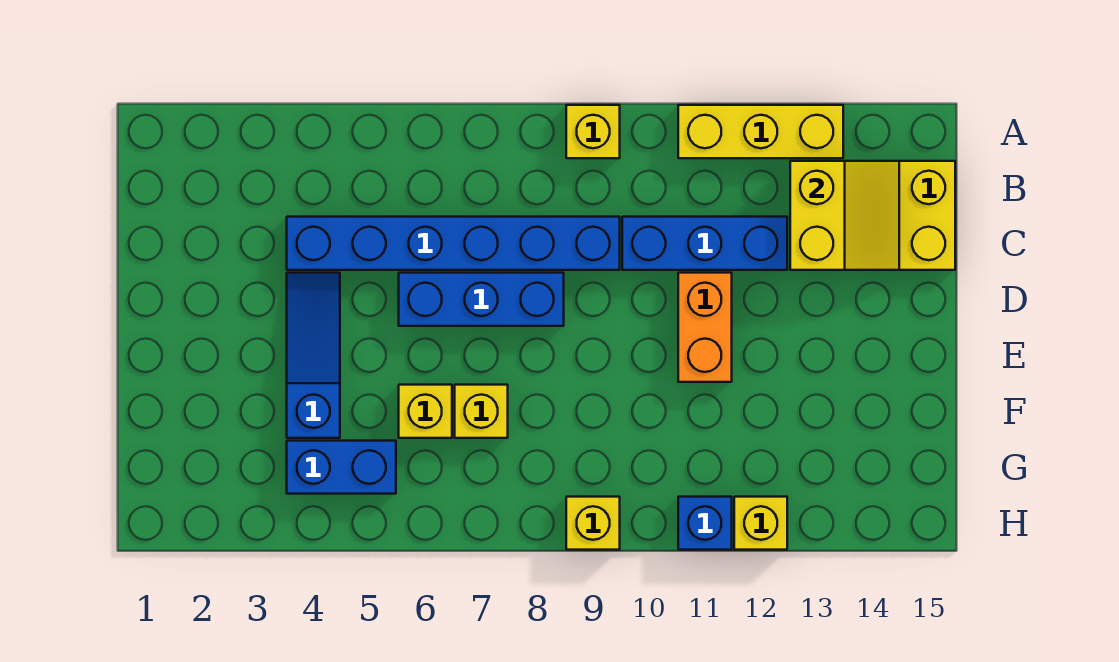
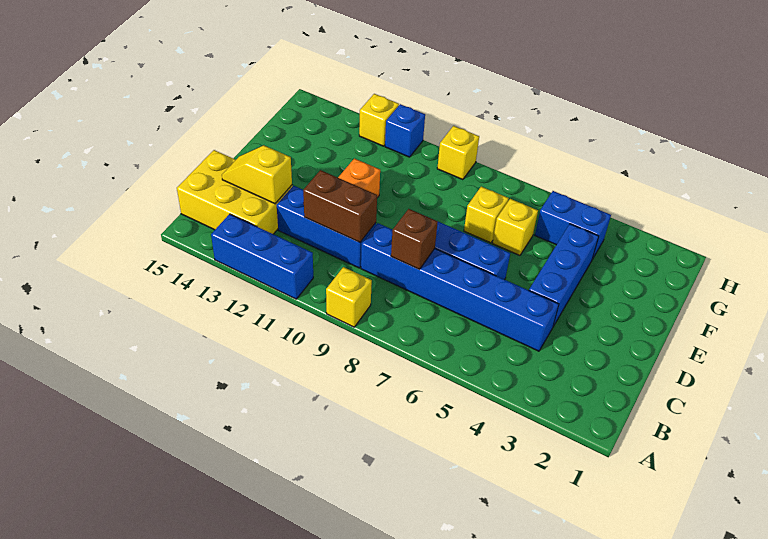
yellow 1x3 brick [678,105,843,158] -> blue 1x3 brick [211,214,313,299]
yellow 2x2 slope [790,161,899,270] -> yellow 1x2 slope [222,145,292,204]
none -> brown 1x1 brick [391,209,438,269]
none -> brown 1x2 brick [303,170,377,242]
blue 1x3 slope [287,273,340,438] -> blue 1x3 brick [529,224,599,326]

